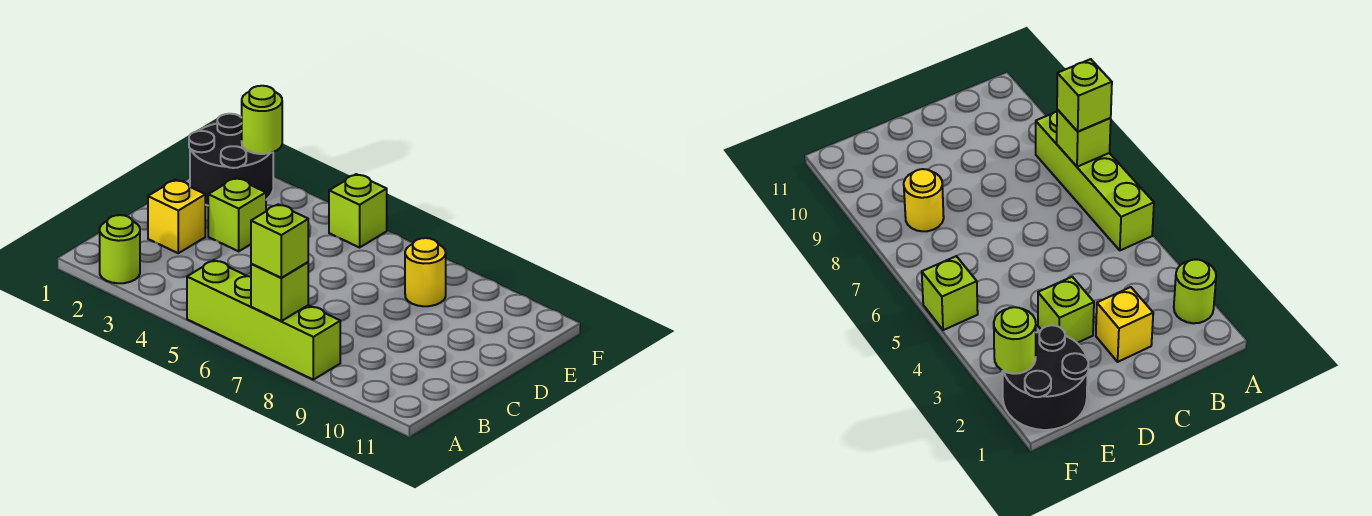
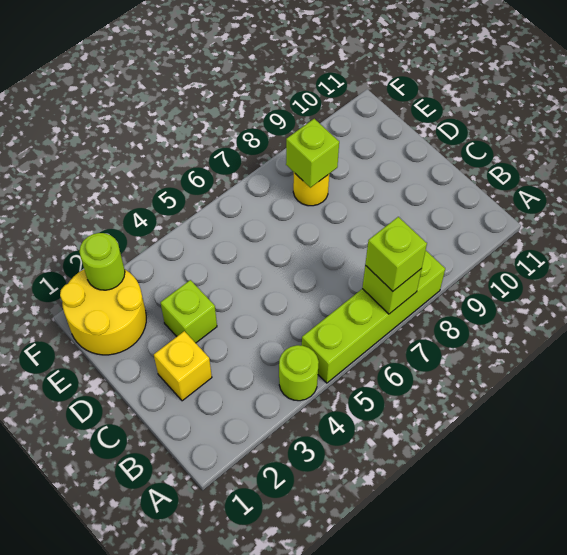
lime 1x1 round brick [100,215,140,283] -> lime 1x1 round brick moved to [279,345,319,401]
black 2x2 round brick [189,114,273,206] -> yellow 2x2 round brick [60,269,146,355]
lime 1x1 brick [329,174,387,248] -> lime 1x1 brick moved to [286,119,339,188]

